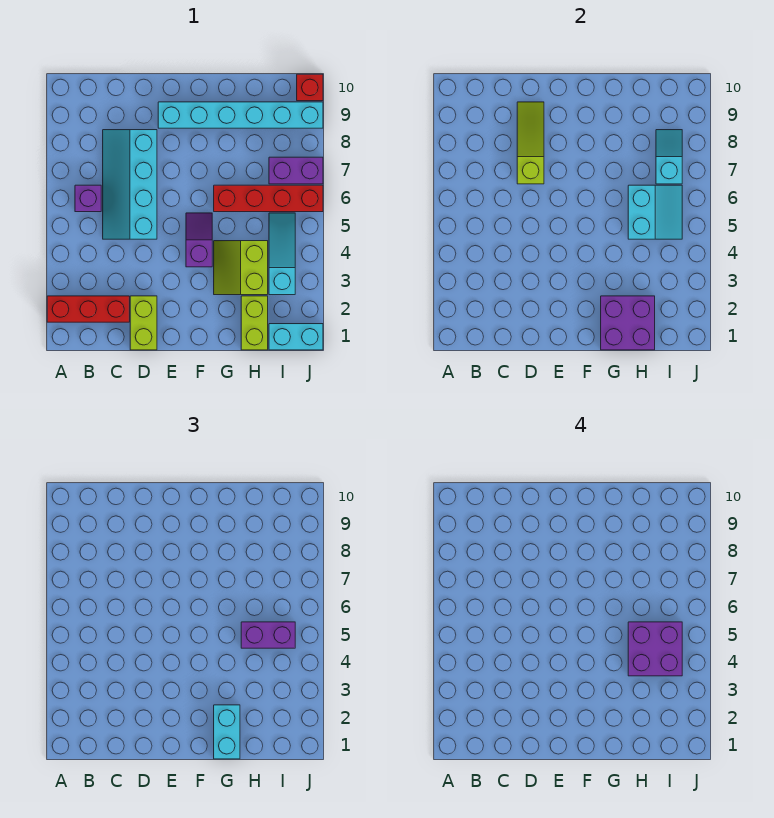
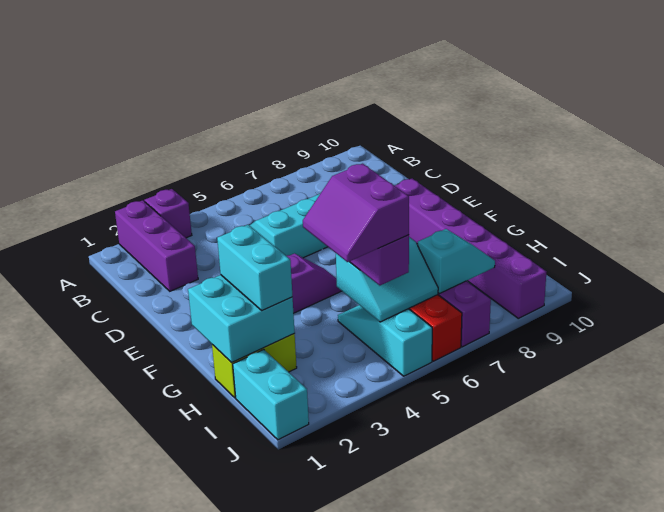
red 1x3 brick [47,296,129,322] -> purple 1x3 brick [115,200,198,291]
purple 1x1 brick [75,185,101,212] -> purple 1x1 brick moved to [144,189,192,238]
lime 1x2 brick [130,296,157,350] -> none
lime 1x3 slope [517,102,544,184] -> none
cyan 1x6 brick [158,102,323,128] -> purple 1x6 brick [395,179,546,318]
purple 2x2 brick [601,296,655,350] -> cyan 2x2 brick [188,275,295,363]
cyan 1x2 brick [214,705,240,759] -> cyan 1x2 brick turned to [217,225,293,311]
lime 2x2 slope [214,241,268,295] -> none
purple 2x2 brick [628,622,682,676] -> purple 2x2 slope [303,164,409,262]
cyan 1x3 slope [269,213,295,295] -> cyan 1x3 slope turned to [338,305,432,376]
red 1x1 brick [297,74,323,101] -> none

